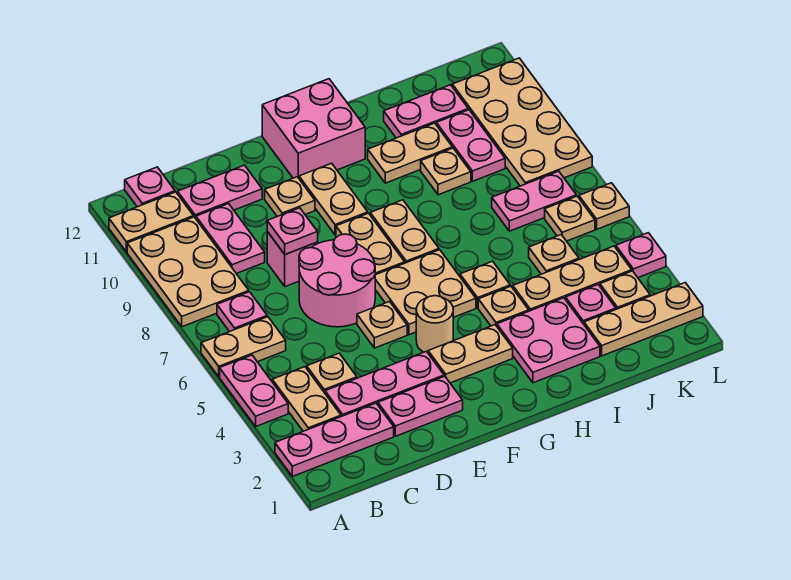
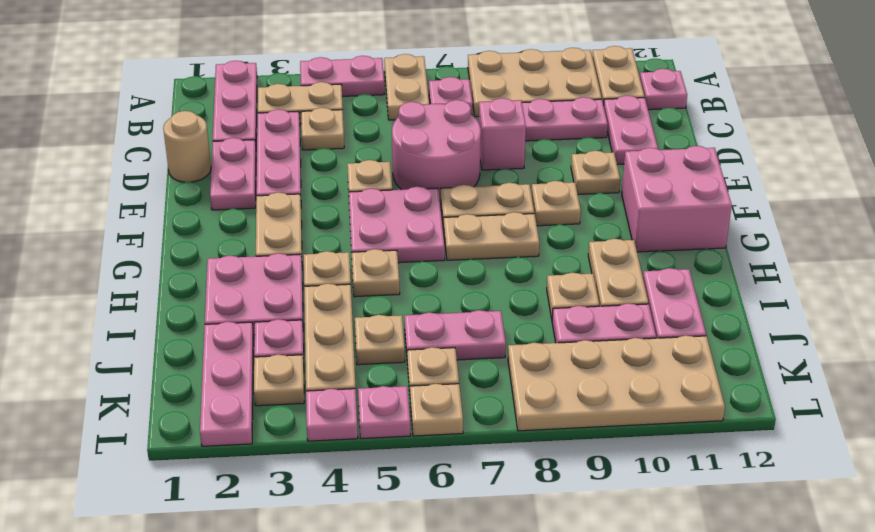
pink 1x1 plate [267,208,318,255] -> pink 1x1 plate moved to [358,386,410,439]
tan 1x1 round brick [416,296,453,353] -> tan 1x1 round brick moved to [163,111,211,182]
tan 2x2 plate [375,250,476,335] -> pink 2x2 plate [349,187,445,263]
tan 1x2 plate [299,163,368,235] -> tan 1x1 plate [531,181,581,226]
tan 1x3 plate [584,283,703,356] -> pink 1x3 plate [200,322,254,446]
pink 1x2 plate [492,171,576,231] -> pink 1x2 plate turned to [404,310,506,360]

